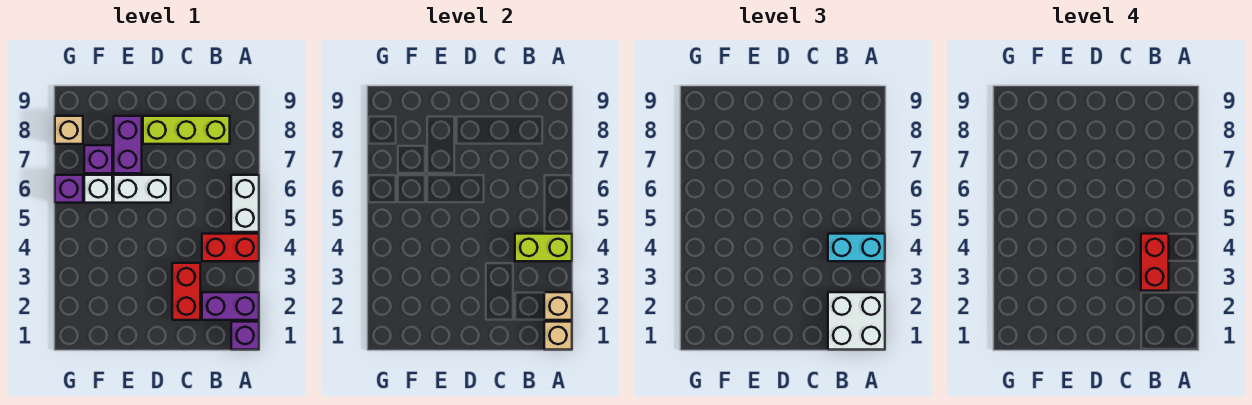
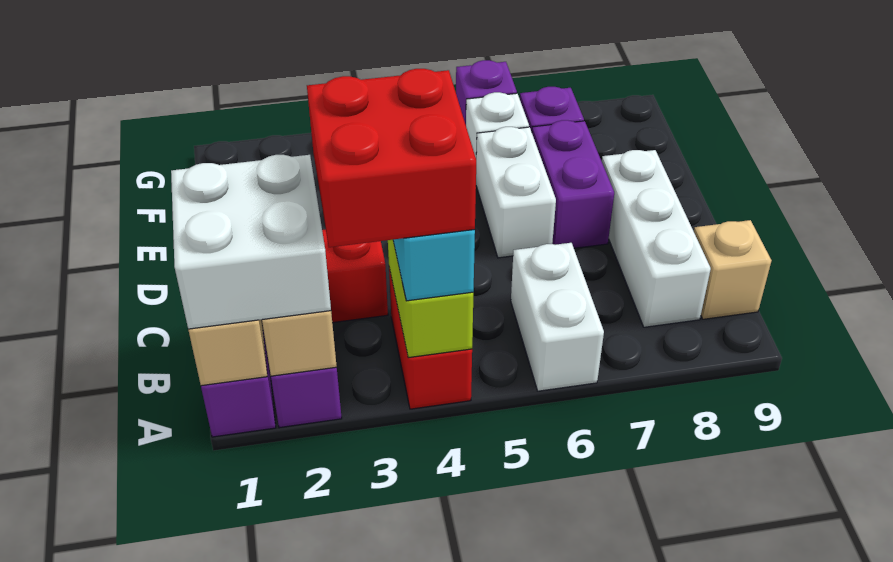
white 1x2 brick [231,175,259,232] -> white 1x2 brick turned to [511,243,604,391]
red 1x2 brick [1141,234,1169,291] -> red 2x2 brick [307,69,476,247]
lime 1x3 brick [143,116,230,144] -> white 1x3 brick [602,150,711,327]
purple 1x2 brick [114,116,142,173] -> purple 1x2 brick turned to [532,120,614,248]
tan 1x1 brick [55,116,83,144] -> tan 1x1 brick moved to [694,220,772,319]

